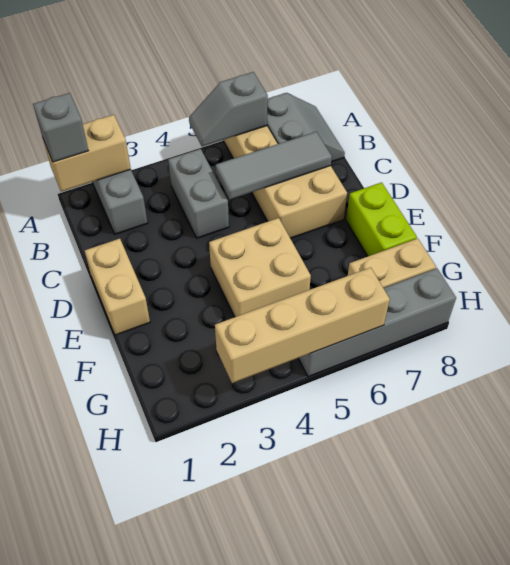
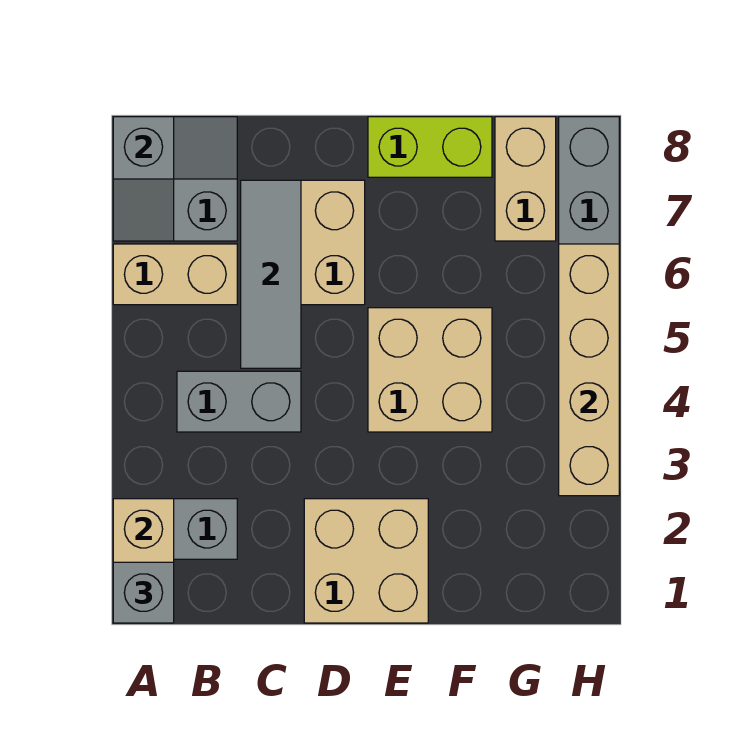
grey 1x2 slope [189,72,268,146] -> grey 1x2 slope moved to [113,117,174,241]
tan 1x2 brick [85,239,150,335] -> tan 2x2 brick [304,499,428,623]

